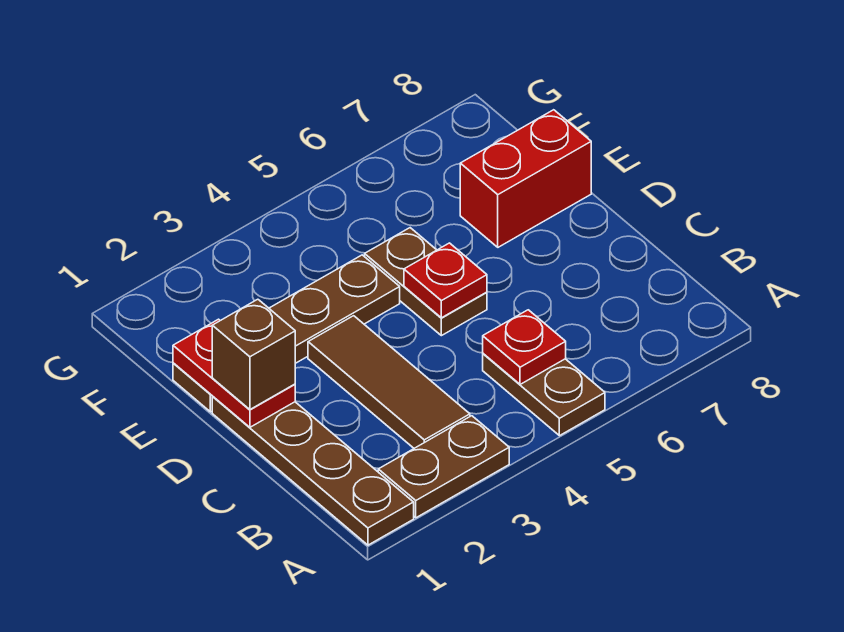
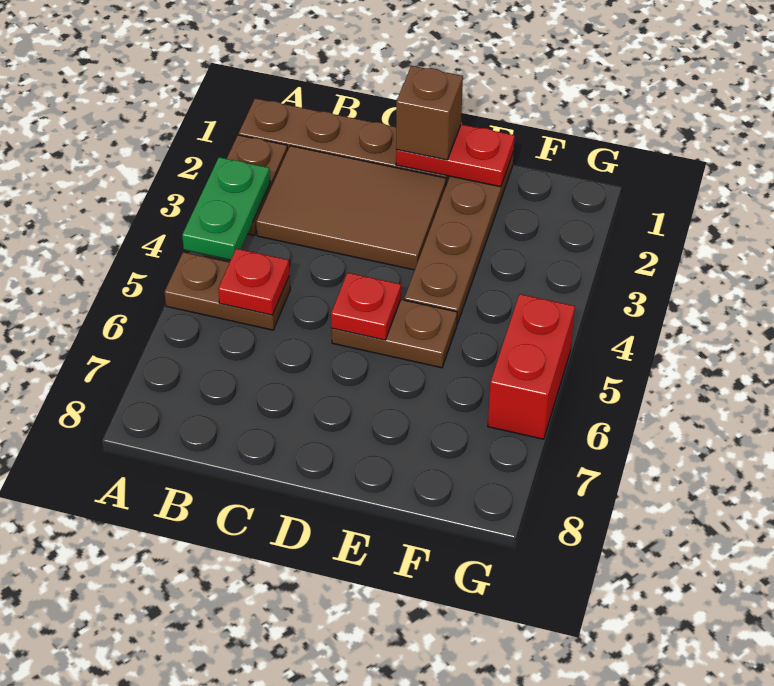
none -> green 1x2 plate [182,157,270,260]
brown 1x3 tile [308,316,470,448] -> brown 2x3 tile [256,146,446,270]
red 1x2 brick [460,110,591,247] -> red 1x2 brick moved to [488,294,575,439]

